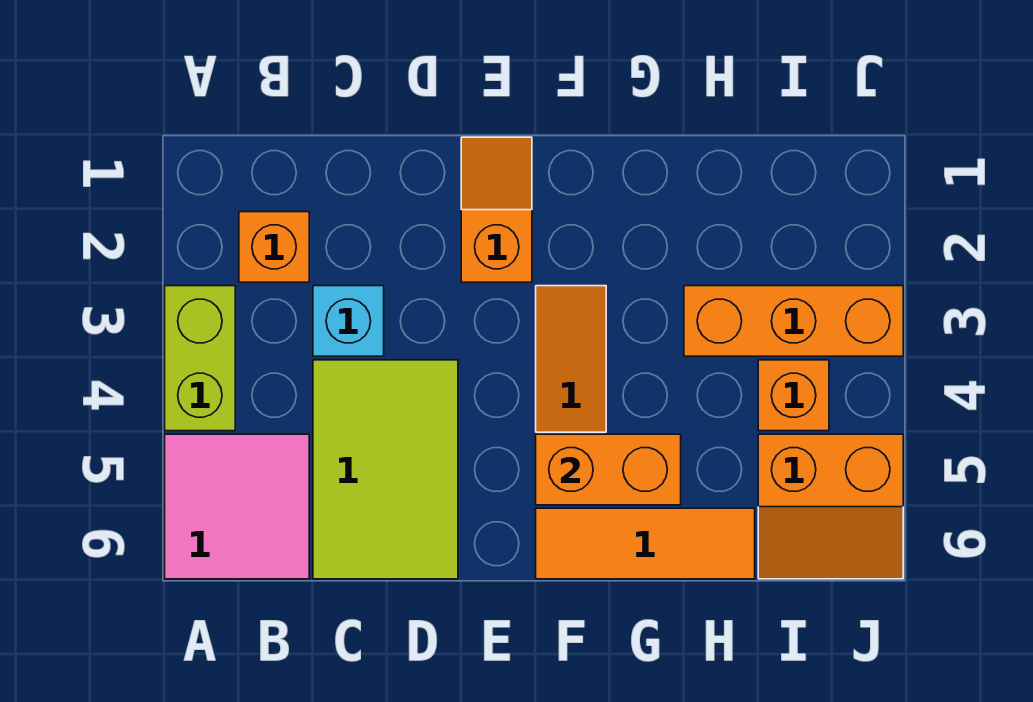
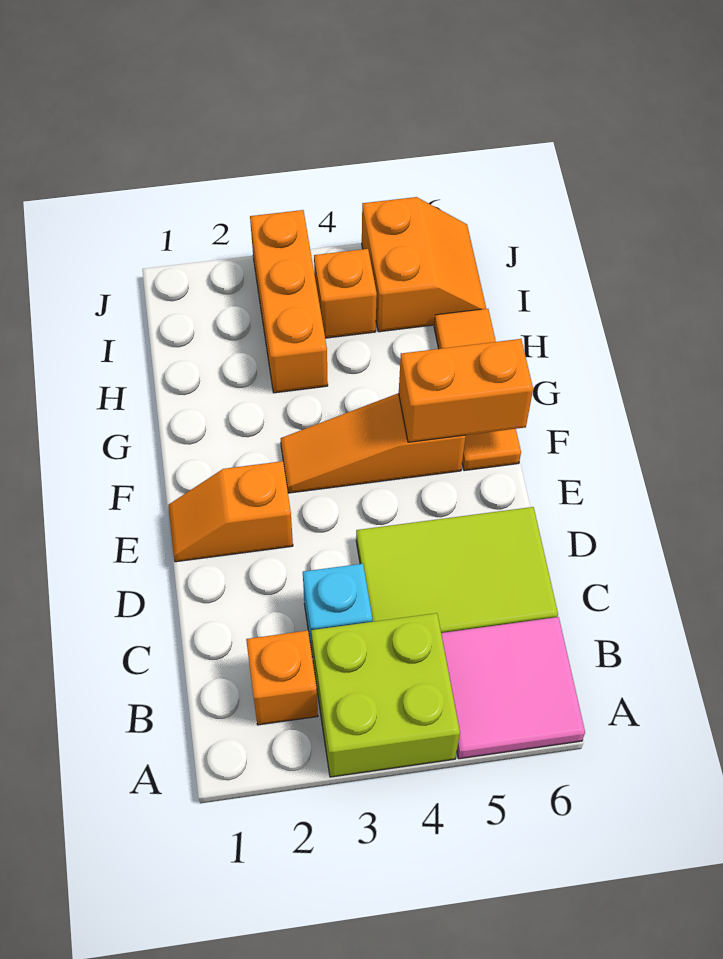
lime 1x2 brick [165,286,235,431] -> lime 2x2 brick [311,613,460,777]
orange 1x2 brick [536,434,681,505] -> orange 1x2 brick turned to [399,339,533,442]

